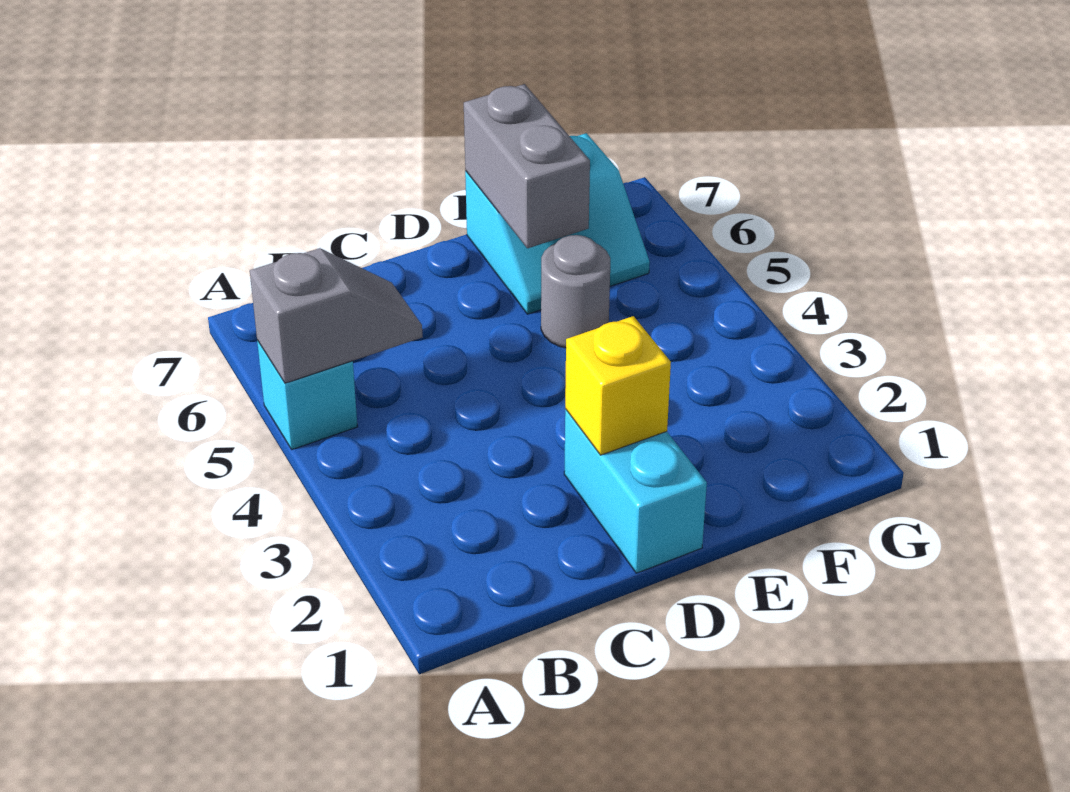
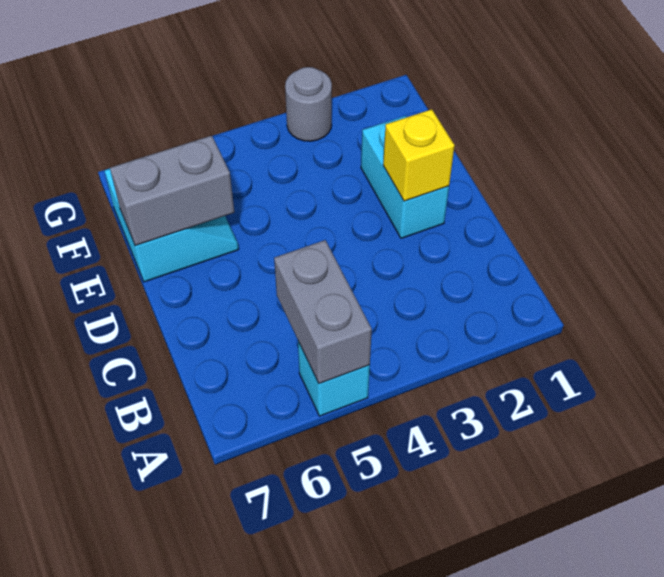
grey 1x2 slope [250,248,422,383] -> grey 1x2 brick [274,240,372,383]
cyan 1x2 brick [564,409,707,573] -> cyan 1x2 brick turned to [361,116,449,238]
grey 1x1 round brick [541,235,610,348] -> grey 1x1 round brick moved to [285,67,332,141]

